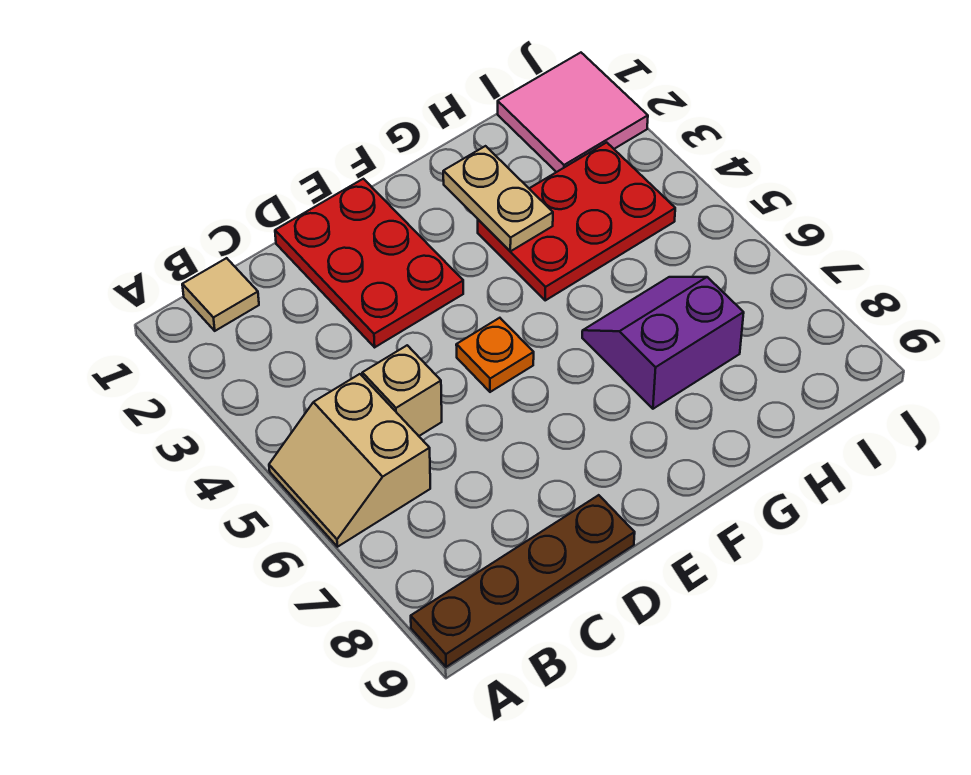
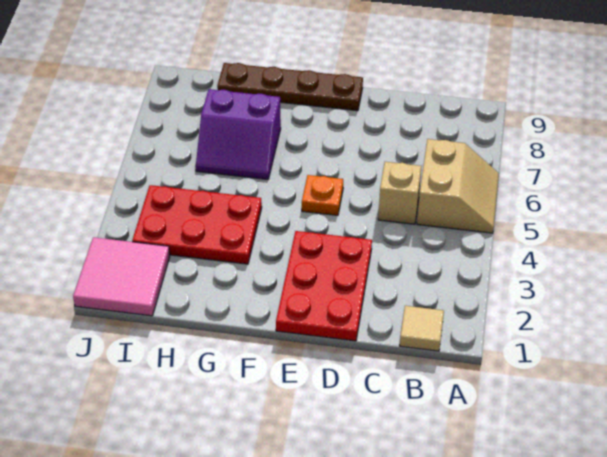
brown 1x4 plate [411,495,635,667] -> brown 1x4 plate moved to [217,63,363,111]
tan 1x2 plate [443,146,553,251] -> none

